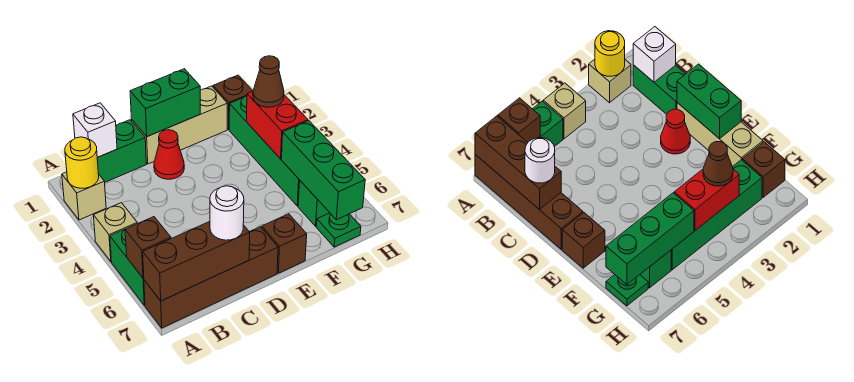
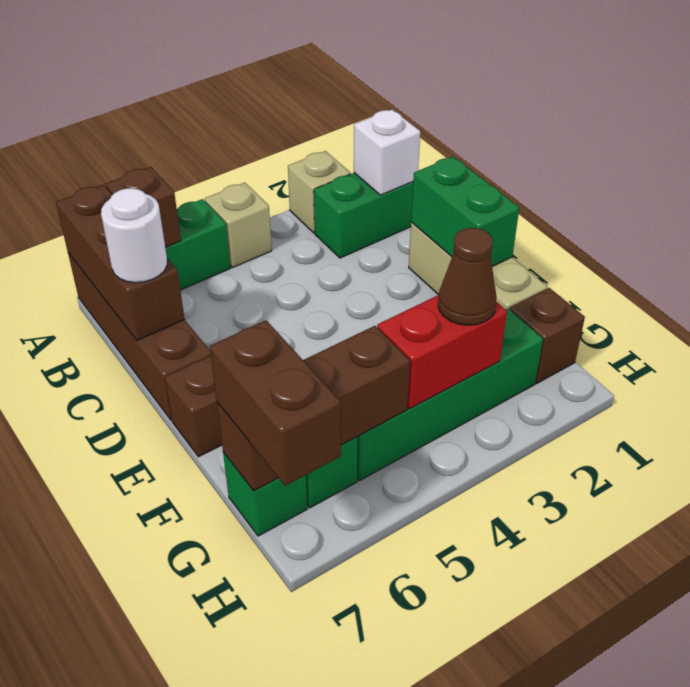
yellow 1x1 round brick [65,137,99,188] -> none
green 1x2 brick [97,120,146,182] -> green 1x2 brick turned to [314,173,413,258]
red 1x1 cone [154,130,184,179] -> none
green 1x3 brick [282,121,365,220] -> brown 1x3 brick [217,326,410,491]
green 1x1 plate [316,213,361,247] -> green 1x1 brick [223,452,307,536]
none -> brown 1x2 brick [210,320,341,486]

